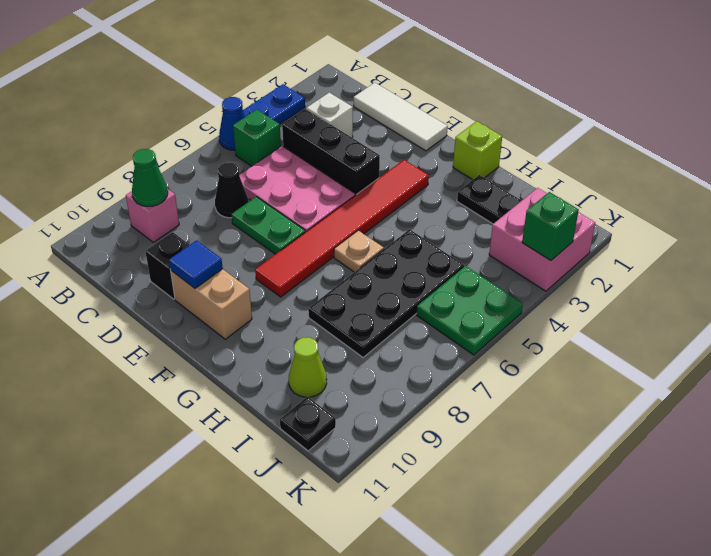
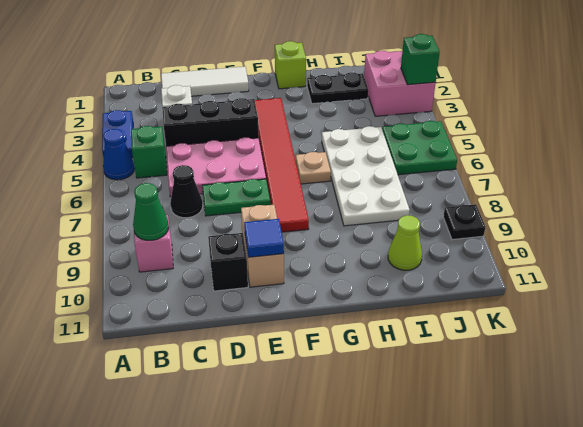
tan 1x2 brick [171,269,252,339] -> tan 1x2 brick turned to [241,205,284,287]
black 2x4 plate [308,229,464,357] -> white 2x4 plate [322,126,410,226]
black 1x1 plate [280,397,336,451] -> black 1x1 plate moved to [443,204,485,240]

